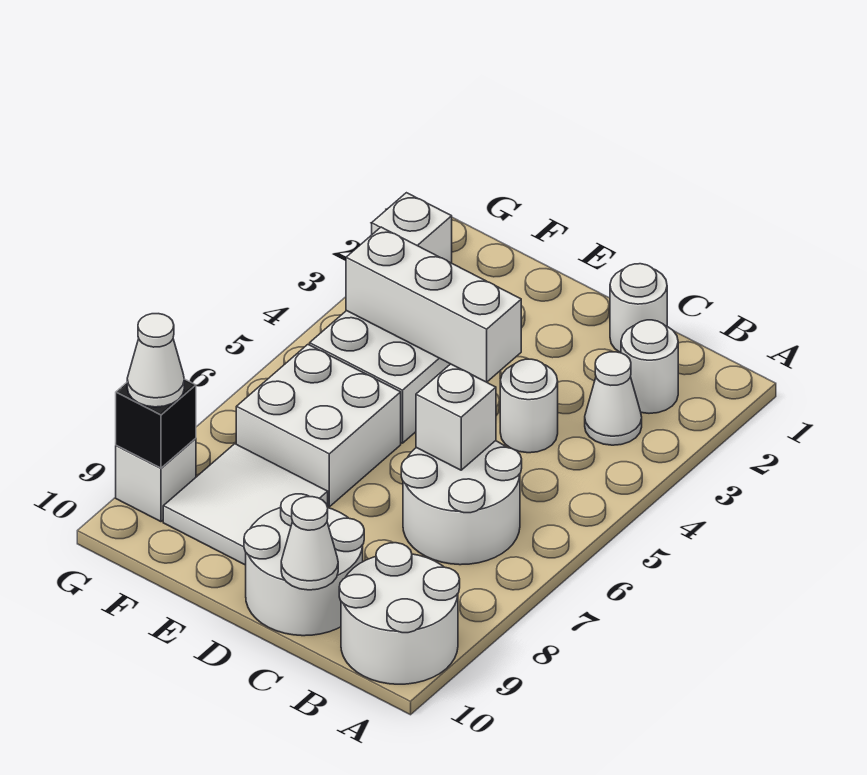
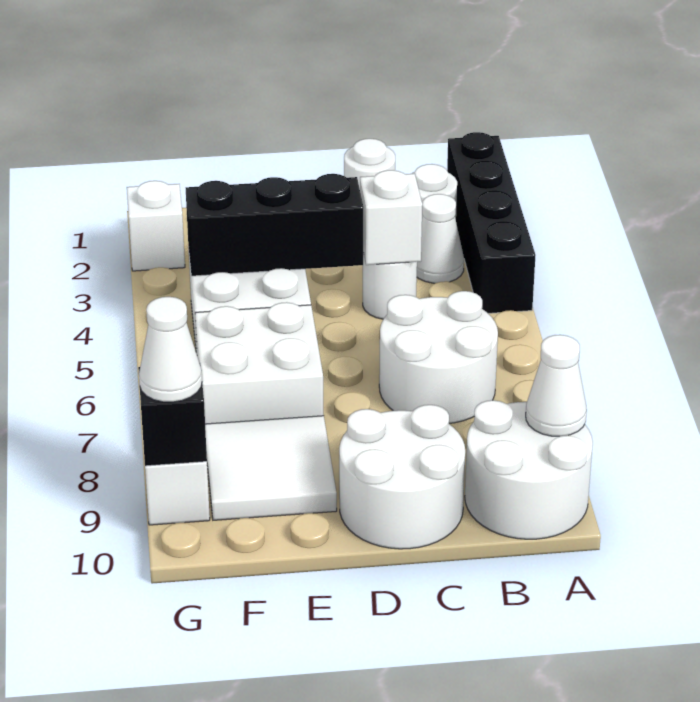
none -> black 1x4 brick [447,132,536,313]
white 1x1 brick [416,364,496,470] -> white 1x1 brick moved to [360,170,422,265]
white 1x1 cone [281,497,338,590] -> white 1x1 cone moved to [526,335,587,436]
white 1x3 brick [346,227,521,382] -> black 1x3 brick [186,174,364,276]

